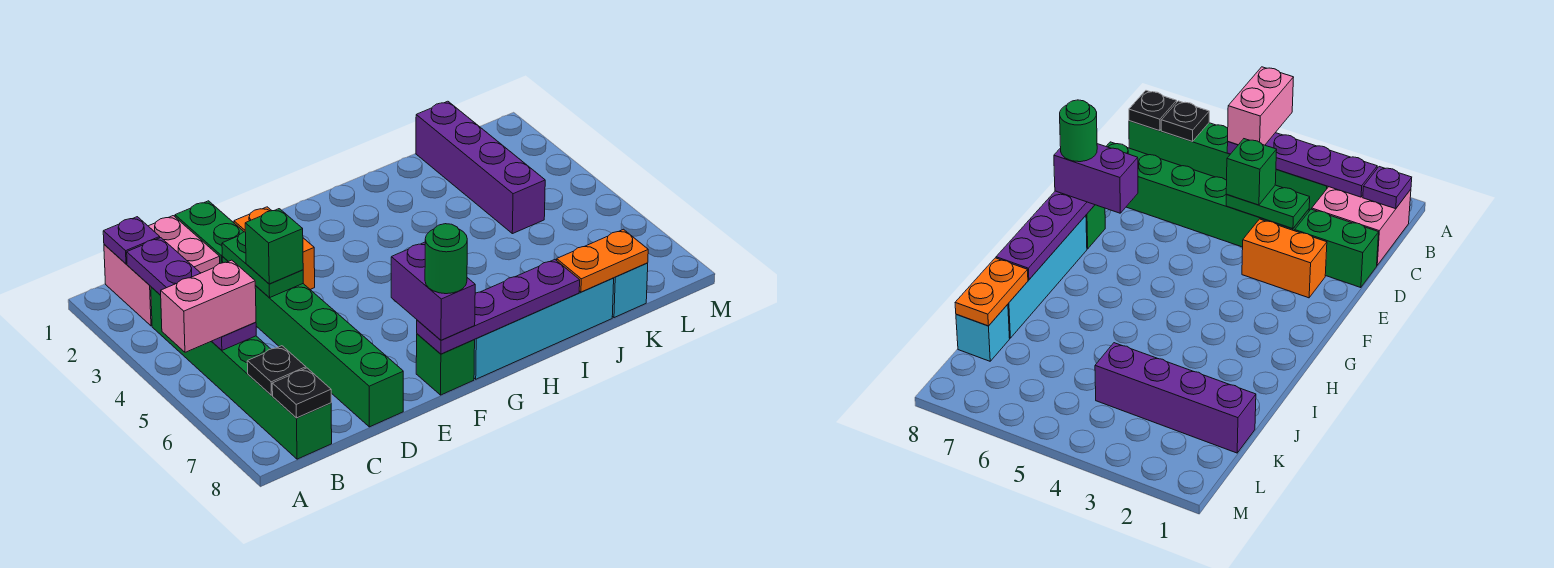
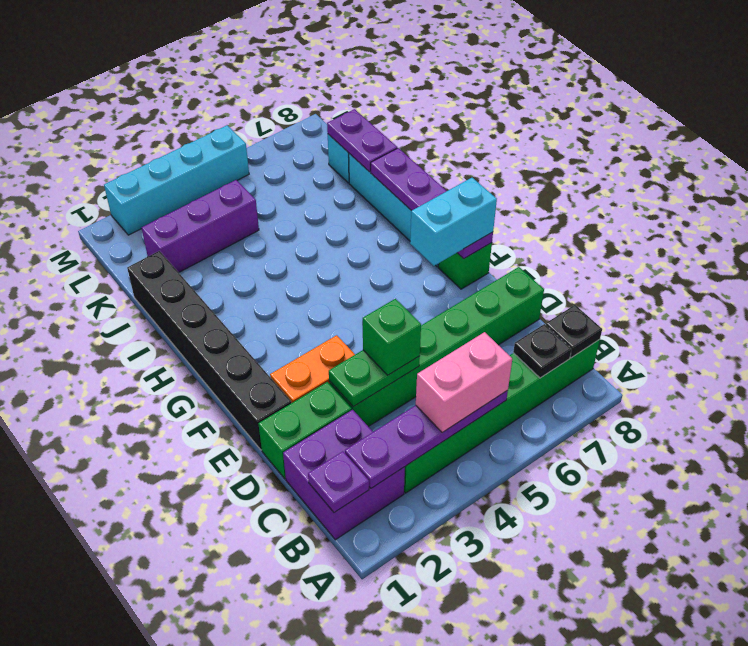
pink 1x2 brick [161,260,256,352] -> pink 1x2 brick turned to [416,332,512,433]
pink 2x2 brick [104,216,220,326] -> purple 2x2 brick [283,410,405,540]
none -> black 1x6 brick [127,251,291,450]
purple 1x2 brick [391,242,475,340] -> cyan 1x2 brick [410,178,497,266]
green 1x1 round brick [425,224,467,294] -> none
orange 1x2 plate [557,229,648,292] -> purple 1x2 plate [327,109,397,172]
purple 1x4 brick [416,101,545,234] -> purple 1x3 brick [142,180,259,272]
none -> cyan 1x4 brick [104,125,249,235]

